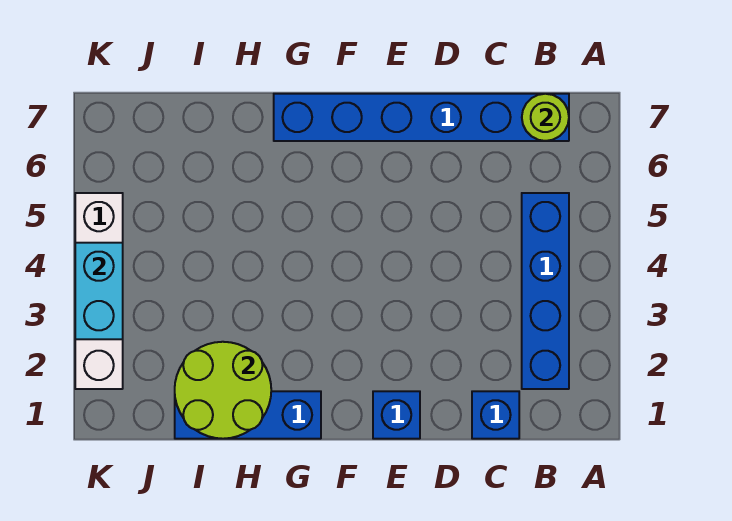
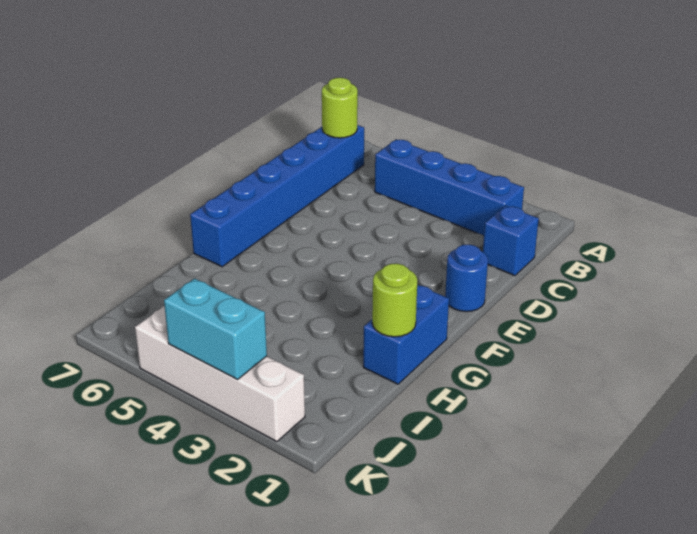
blue 1x1 brick [373,391,420,439] -> blue 1x1 round brick [445,244,488,312]
blue 1x3 brick [175,391,321,439] -> blue 1x2 brick [363,285,449,384]
lime 2x2 round brick [175,342,271,439] -> lime 1x1 round brick [372,263,417,337]

